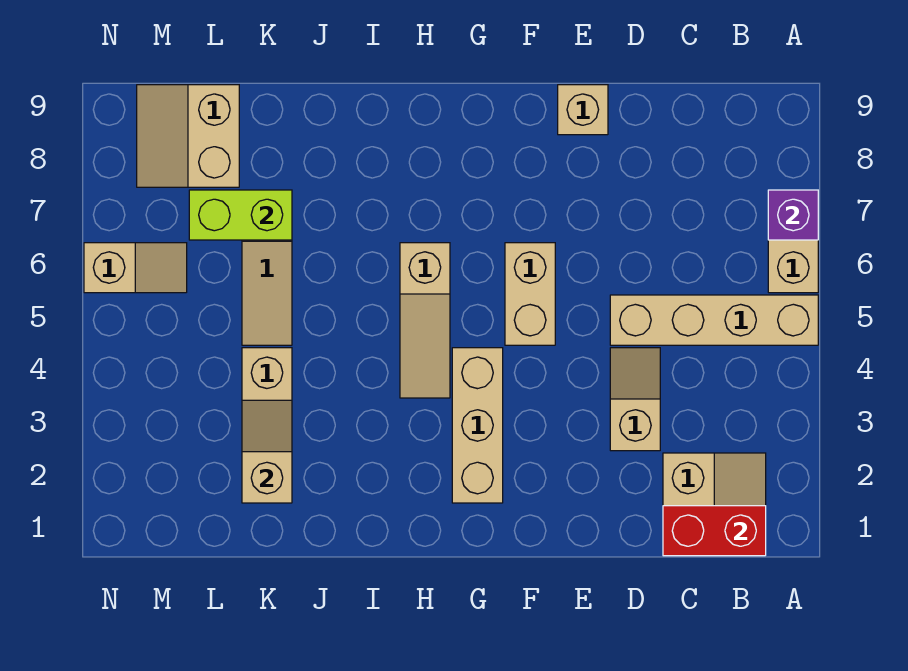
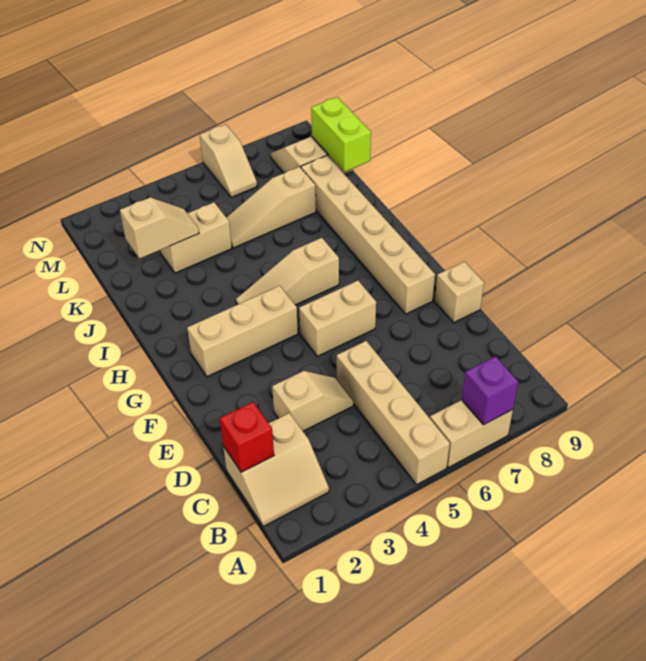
red 1x2 brick [663,506,766,556] -> red 1x1 brick [220,402,274,472]
none -> tan 1x6 brick [301,156,435,314]
lime 1x2 brick [189,190,292,240] -> lime 1x2 brick moved to [311,97,371,172]

